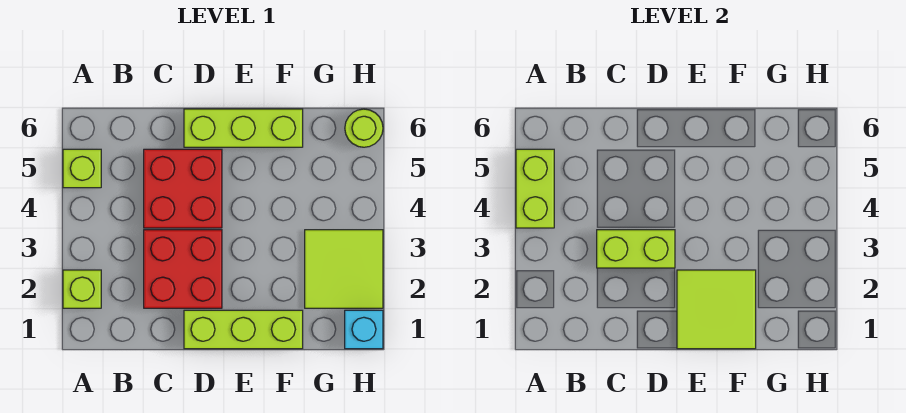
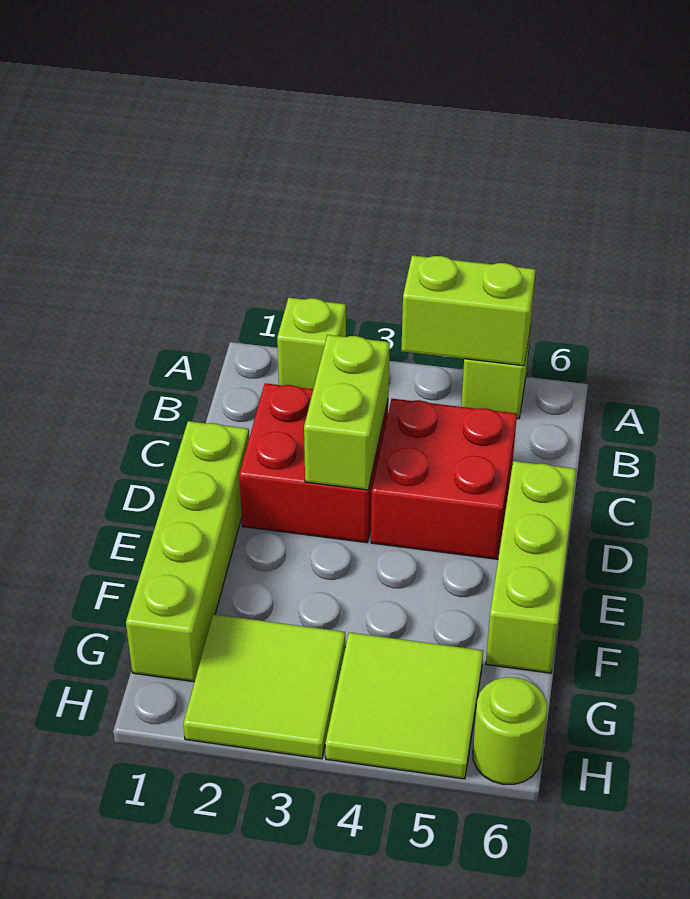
lime 1x3 brick [184,310,303,349] -> lime 1x4 brick [126,421,249,682]
lime 2x2 tile [677,270,756,349] -> lime 2x2 tile moved to [325,632,483,779]
cyan 1x1 brick [345,310,383,349] -> none

